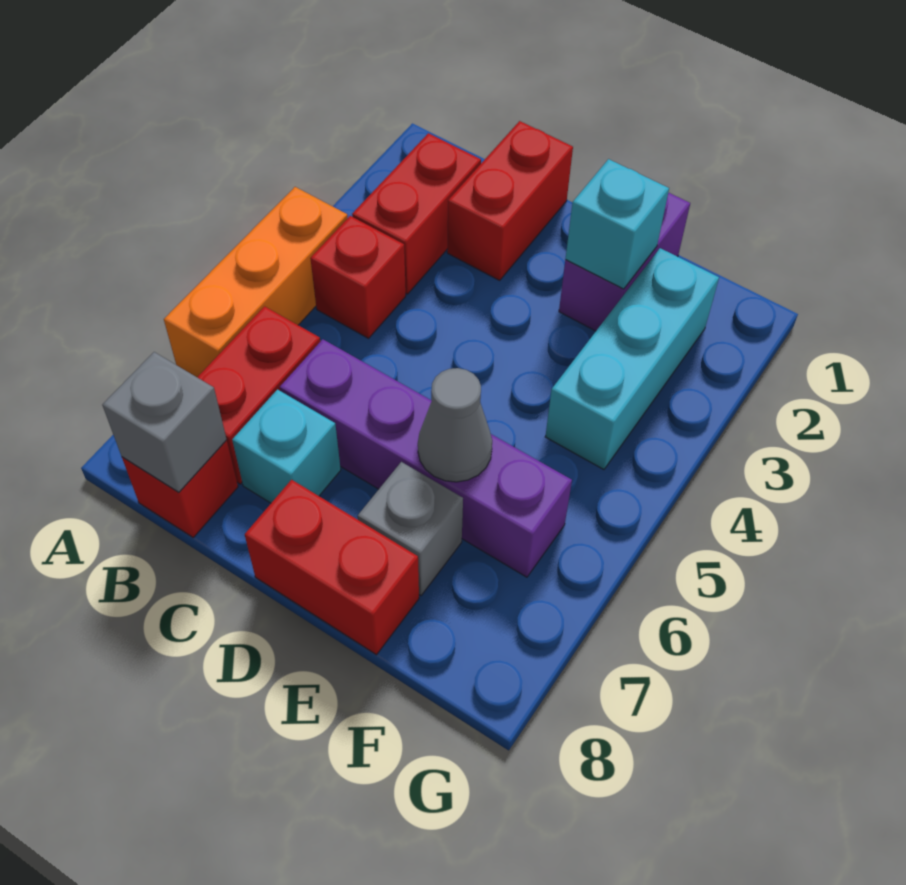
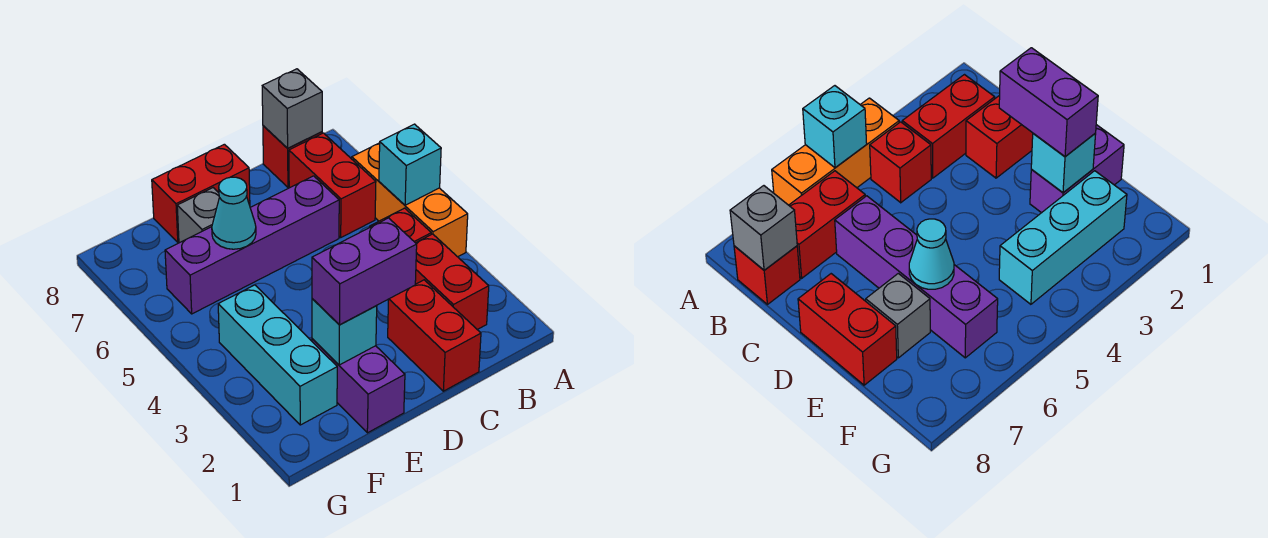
cyan 1x1 brick [232,390,341,503] -> cyan 1x1 brick moved to [379,124,441,205]
none -> purple 1x2 brick [312,218,417,325]
grey 1x1 cone [418,368,492,482] -> cyan 1x1 cone [212,177,256,249]

